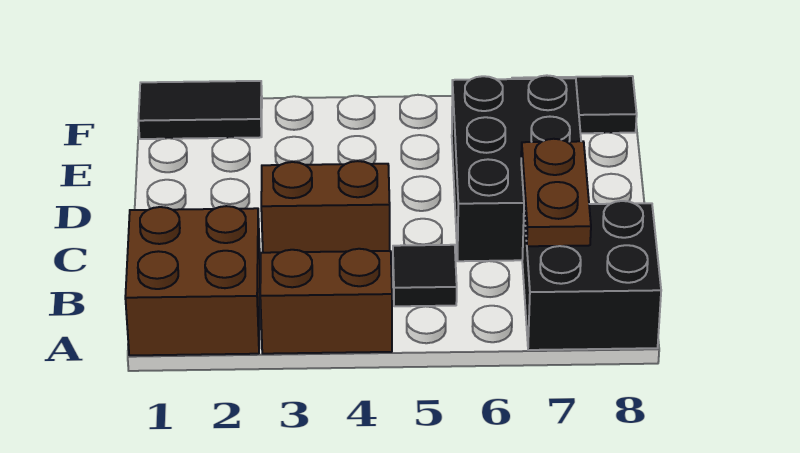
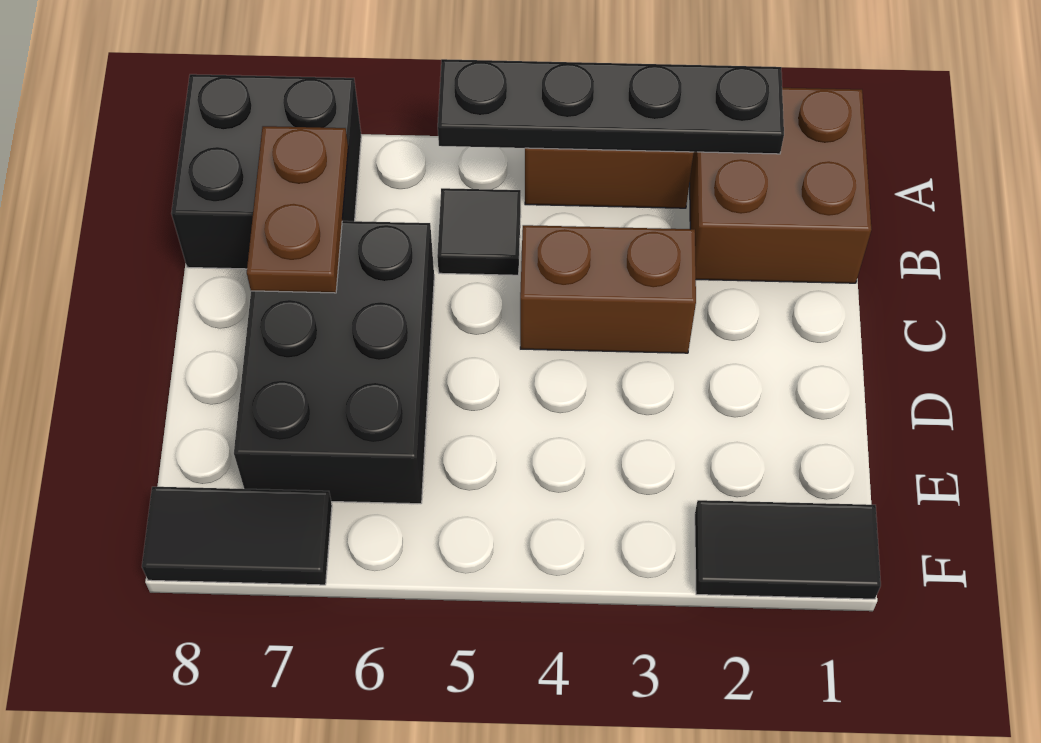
none -> black 1x4 plate [438,59,784,154]

